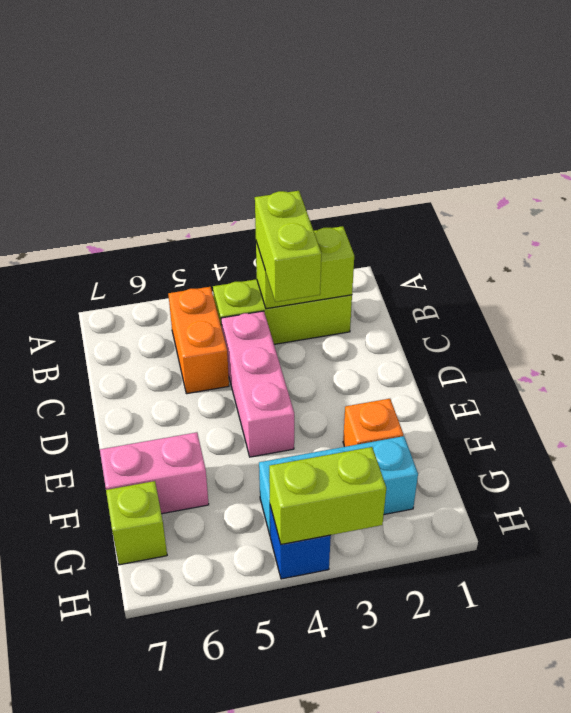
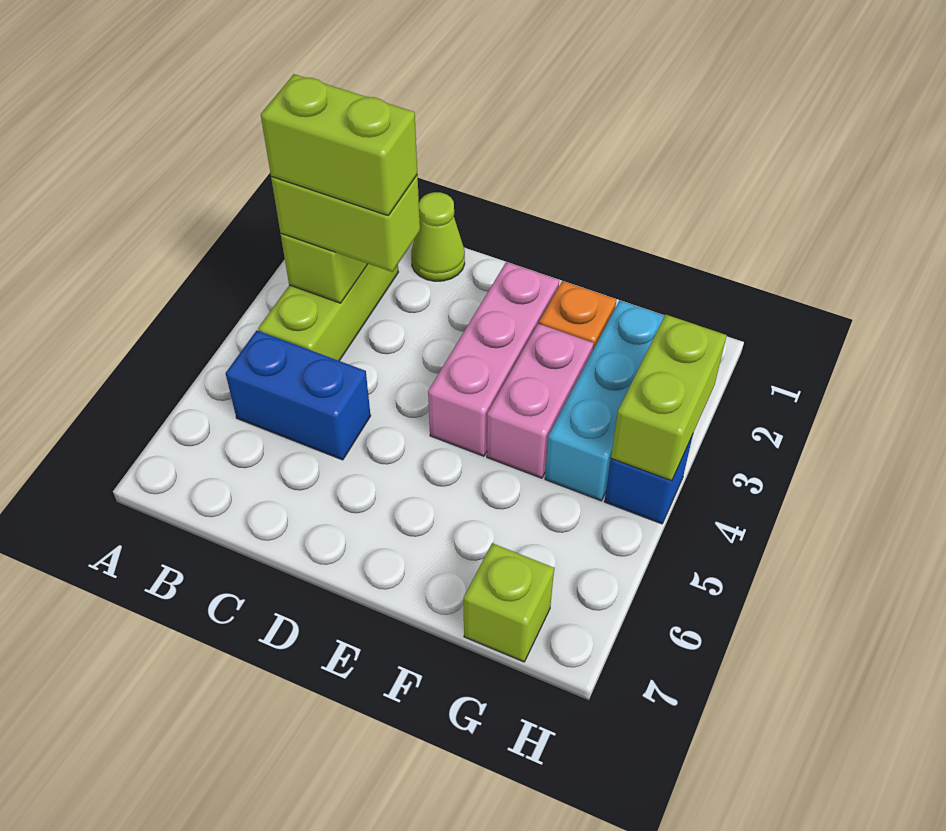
none -> lime 1x2 brick [261,74,417,216]
orange 1x2 brick [168,287,229,394] -> blue 1x2 brick [226,330,371,460]
none -> lime 1x1 cone [411,192,465,281]
pink 1x3 brick [221,311,294,457] -> pink 1x3 brick turned to [428,262,559,456]
pink 1x2 brick [100,432,209,514] -> pink 1x2 brick moved to [487,324,594,478]

